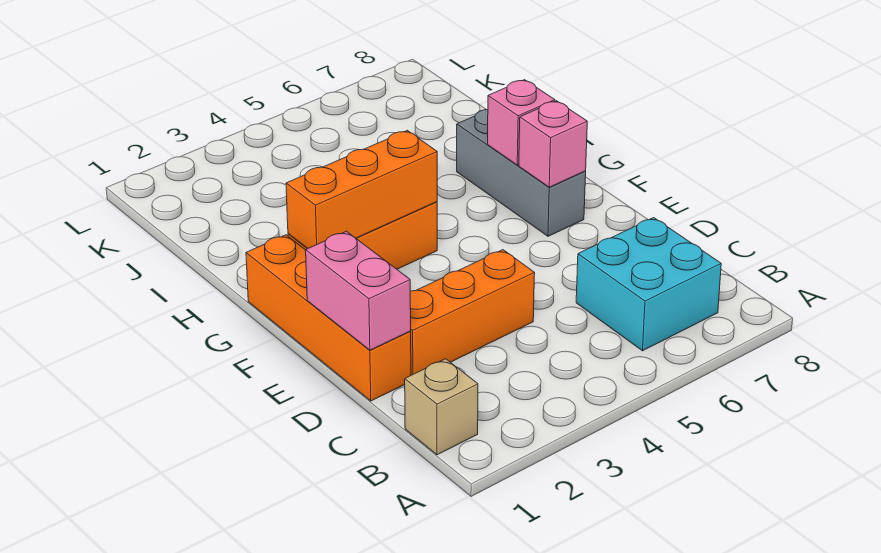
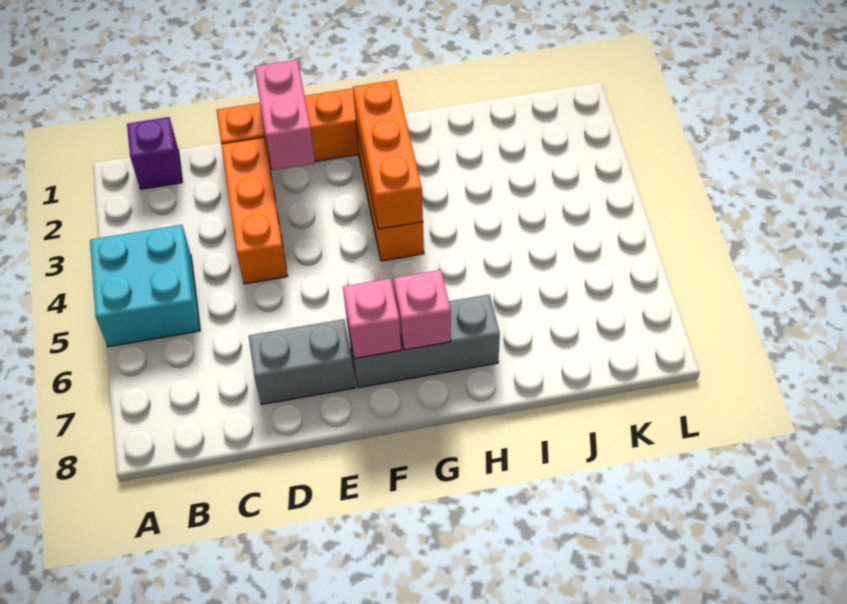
tan 1x1 brick [405,359,478,455] -> purple 1x1 brick [127,117,182,189]
cyan 2x2 brick [576,218,721,351] -> cyan 2x2 brick moved to [90,225,200,347]
pink 1x2 brick [306,231,411,350] -> pink 1x2 brick turned to [254,60,315,170]
none -> grey 1x2 brick [249,319,355,404]

